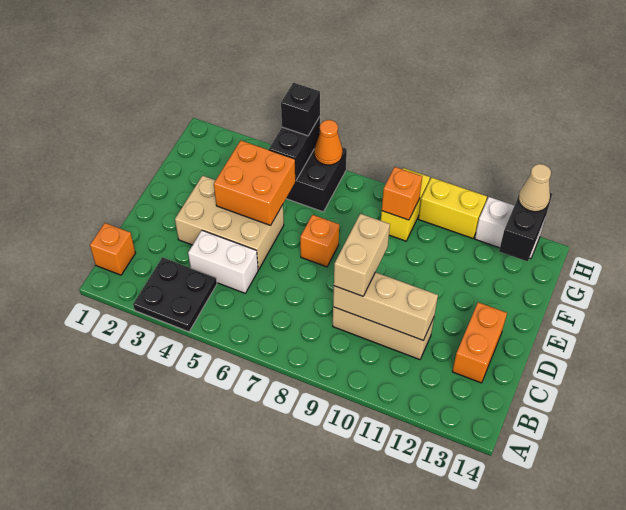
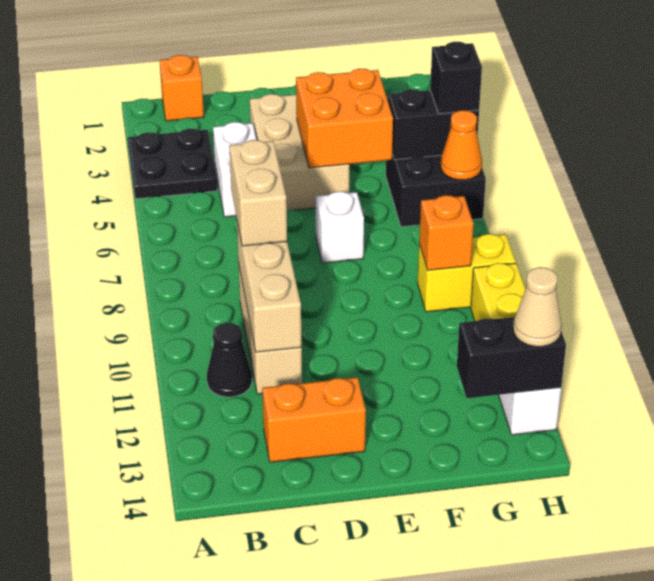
none -> black 1x1 cone [207,323,252,397]
tan 1x2 brick [334,214,390,296] -> tan 1x2 brick turned to [229,140,287,246]
orange 1x1 brick [300,215,339,267] -> white 1x1 brick [316,192,364,263]

